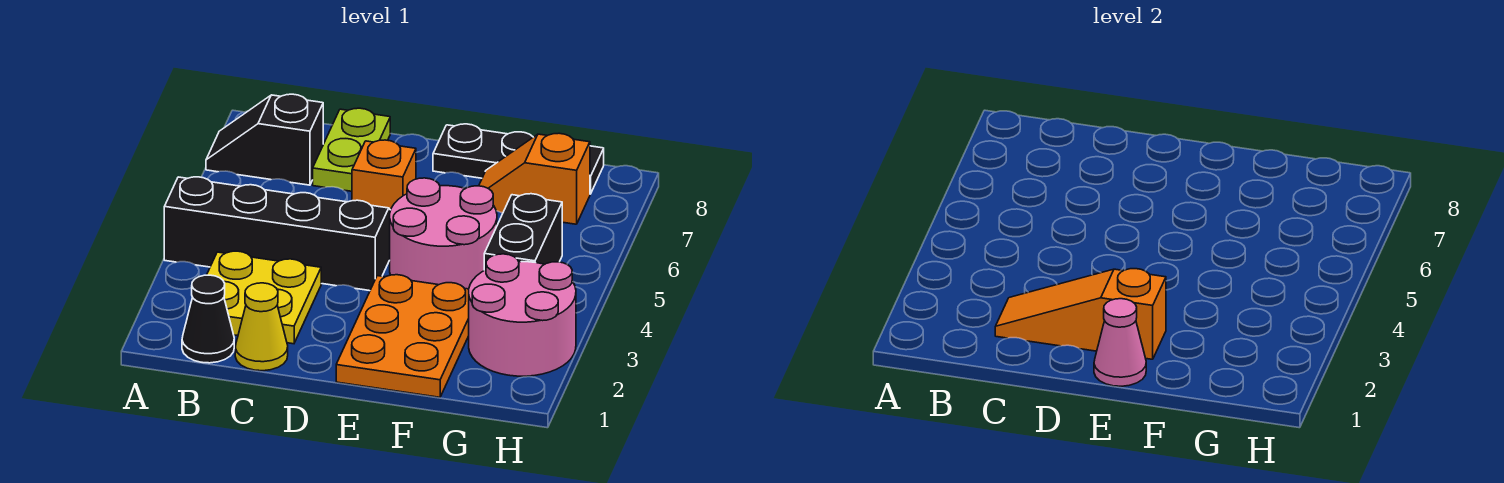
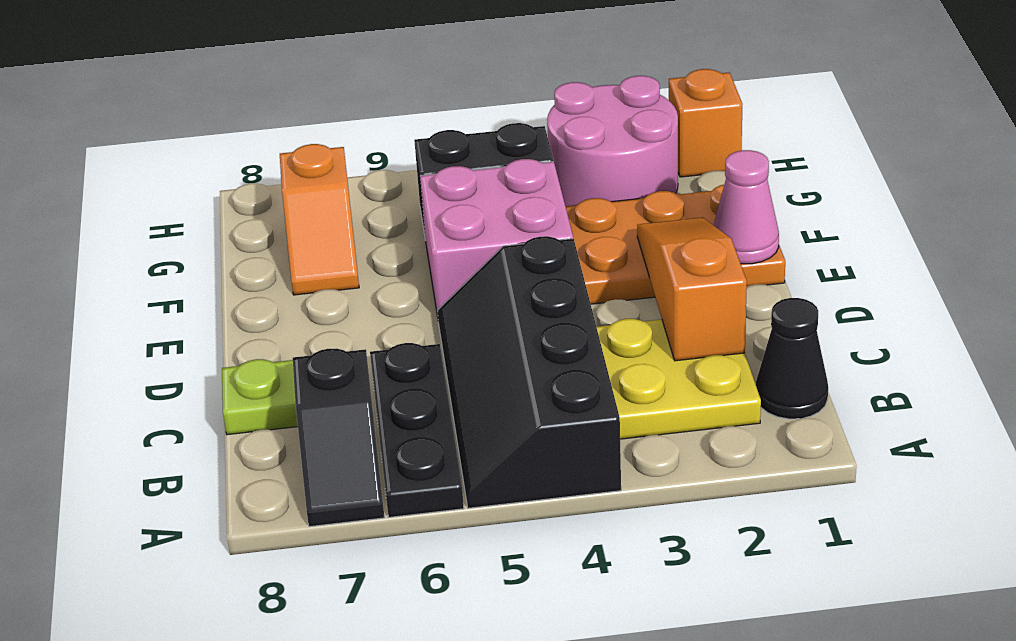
yellow 1x1 cone [235,283,288,371] -> none
orange 1x3 slope [995,269,1166,359] -> orange 1x3 slope turned to [637,217,747,361]
orange 1x1 brick [352,140,416,210] -> orange 1x1 brick moved to [669,69,742,177]
pink 2x2 round brick [390,178,497,289] -> pink 2x2 brick [420,159,573,317]
black 1x3 plate [433,124,604,194] -> black 1x3 plate moved to [370,343,464,517]

